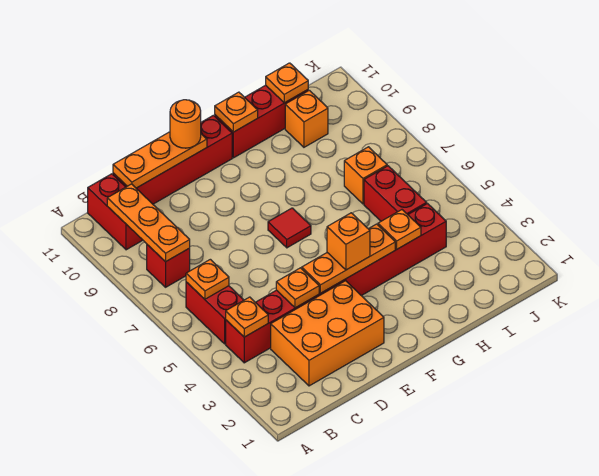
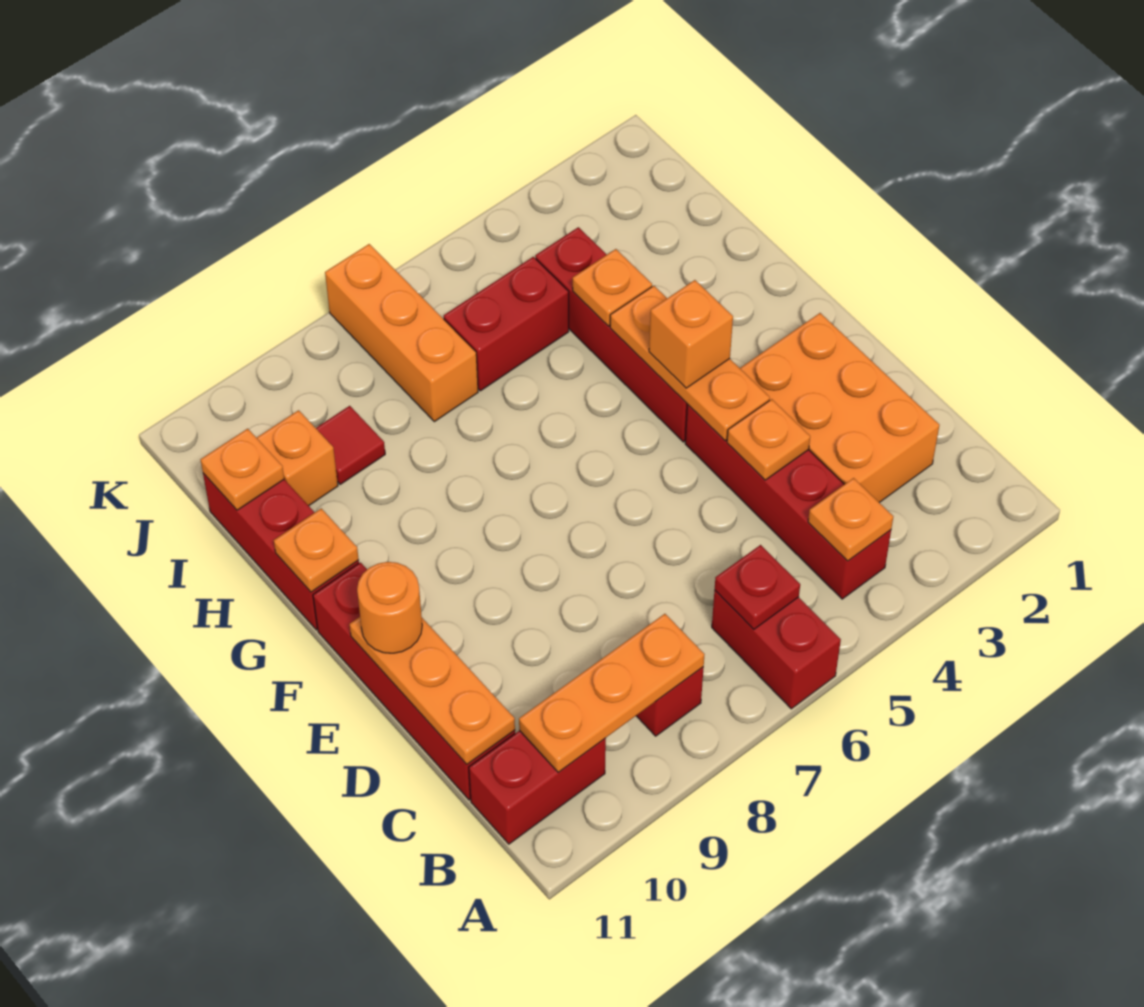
red 1x2 brick [186,282,244,344] -> red 1x2 brick turned to [712,590,841,709]
orange 1x1 plate [186,259,229,299] -> red 1x1 plate [715,545,800,629]
red 1x1 tile [268,208,311,248] -> red 1x1 tile moved to [316,406,385,484]
orange 1x1 brick [344,147,387,204] -> orange 1x3 brick [325,244,478,422]

